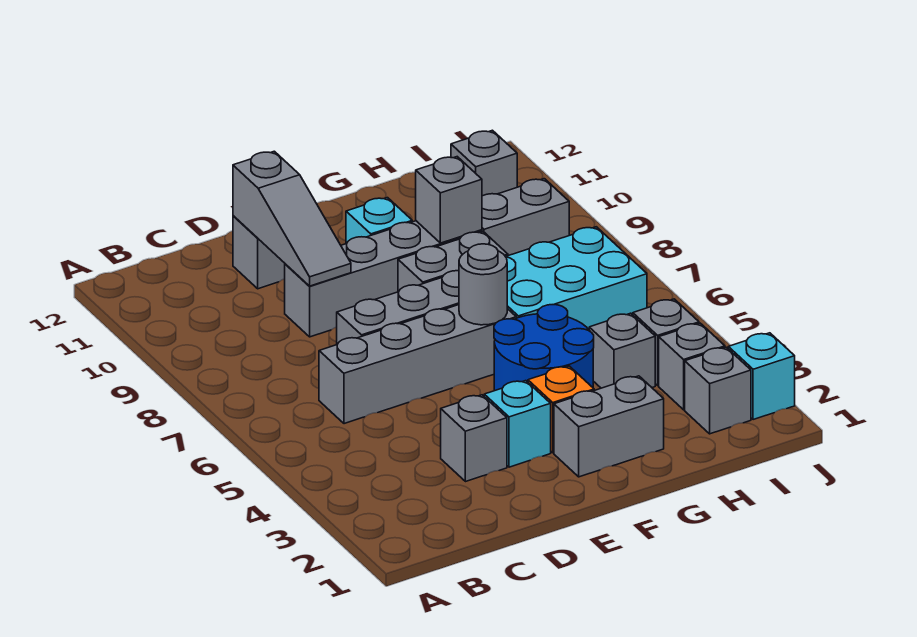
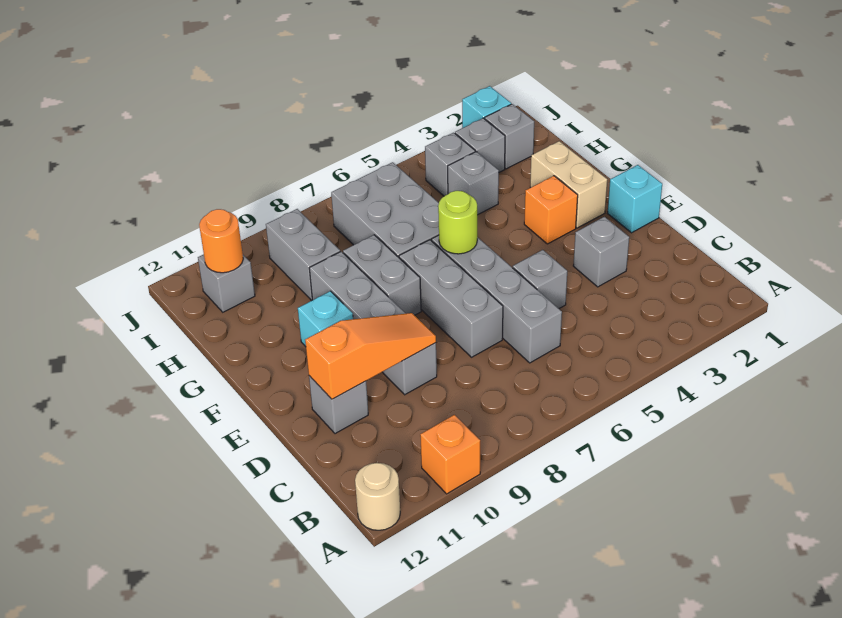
none -> orange 1x1 brick [420,415,480,494]
none -> tan 1x1 round brick [355,463,400,530]
grey 1x3 slope [233,151,351,286] -> orange 1x3 slope [305,313,436,399]
cyan 1x1 brick [484,381,551,467] -> cyan 1x1 brick moved to [608,165,662,233]
grey 1x2 brick [554,376,664,477] -> tan 1x2 brick [530,141,607,228]
blue 2x2 round brick [494,305,594,391] -> none
grey 1x1 round brick [459,244,507,325] -> lime 1x1 round brick [438,191,477,254]
cyan 2x3 brick [506,227,647,329] -> grey 2x3 brick [331,162,439,257]
grey 1x1 brick [416,157,482,243] -> grey 1x1 brick moved to [513,250,567,308]
none -> orange 1x1 round brick [199,209,243,273]

